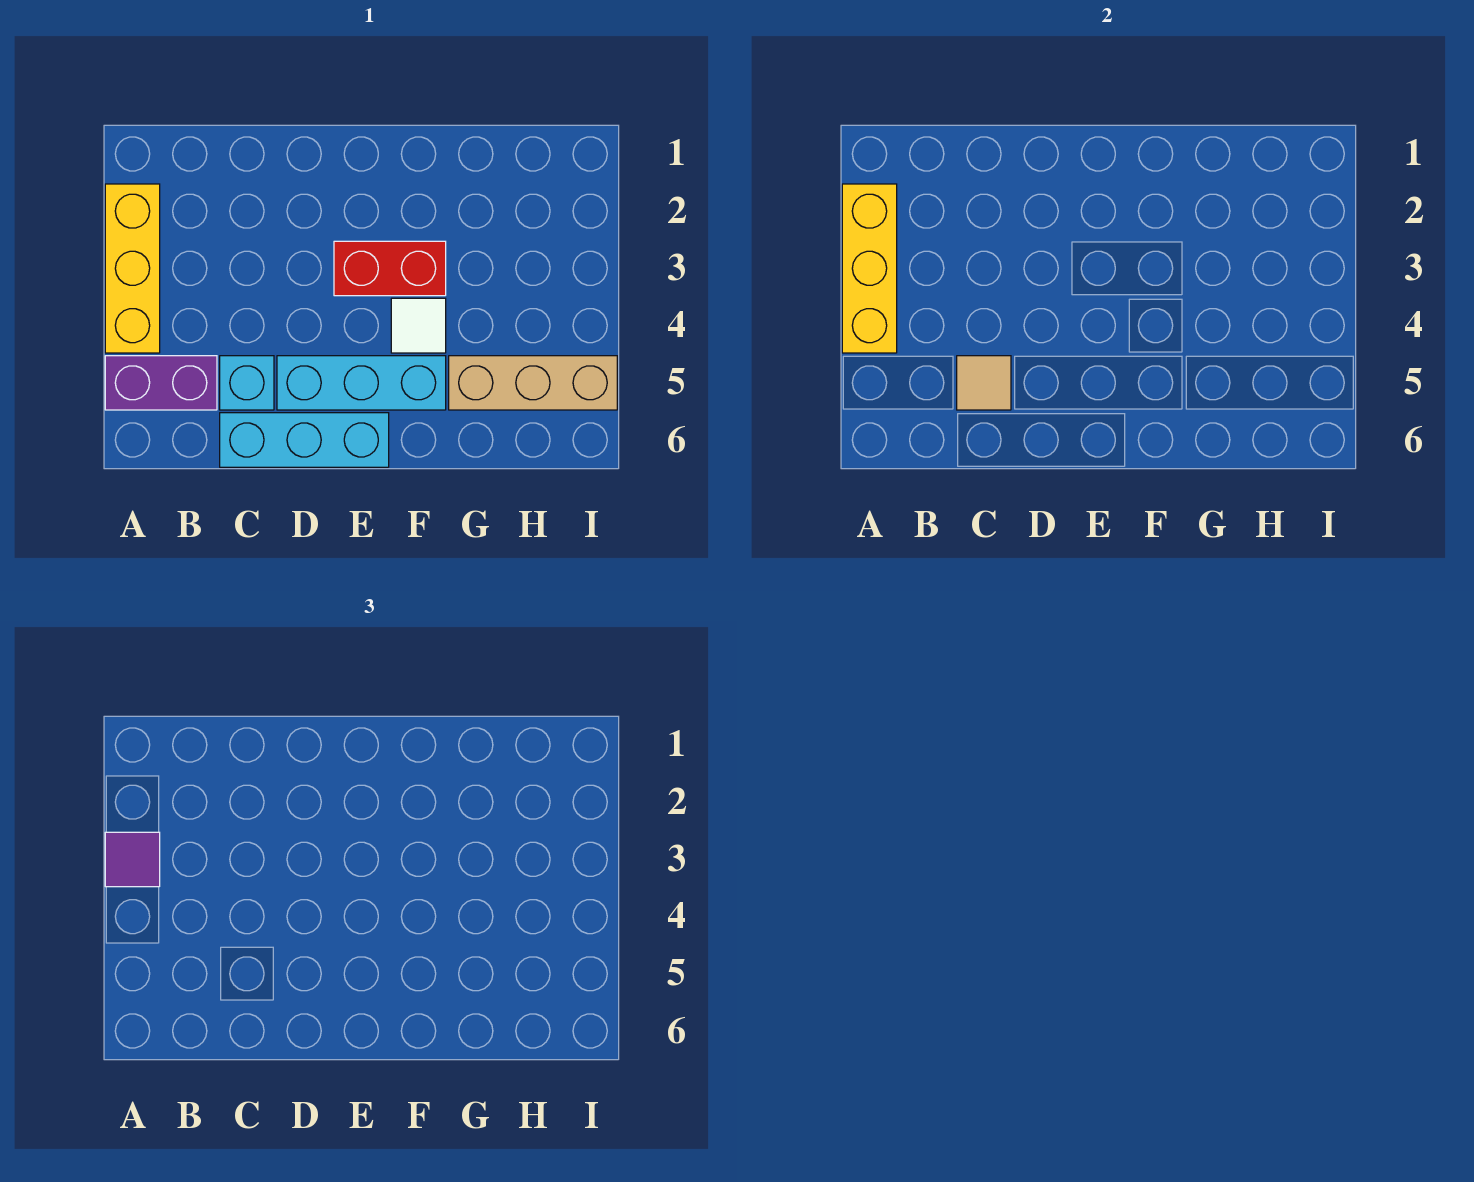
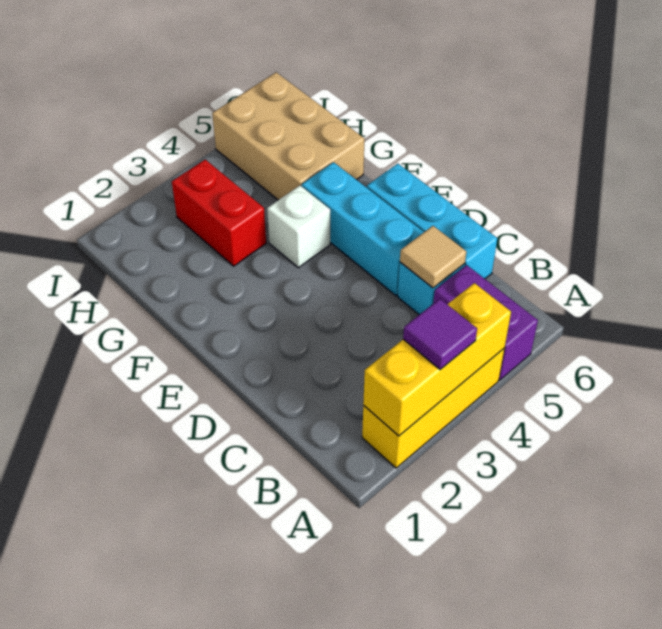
red 1x2 brick [334,241,446,296] -> red 1x2 brick moved to [172,160,266,266]
white 1x1 tile [391,298,446,353] -> white 1x1 brick [267,186,330,268]
tan 1x3 brick [449,356,617,410] -> tan 2x3 brick [212,72,364,200]

